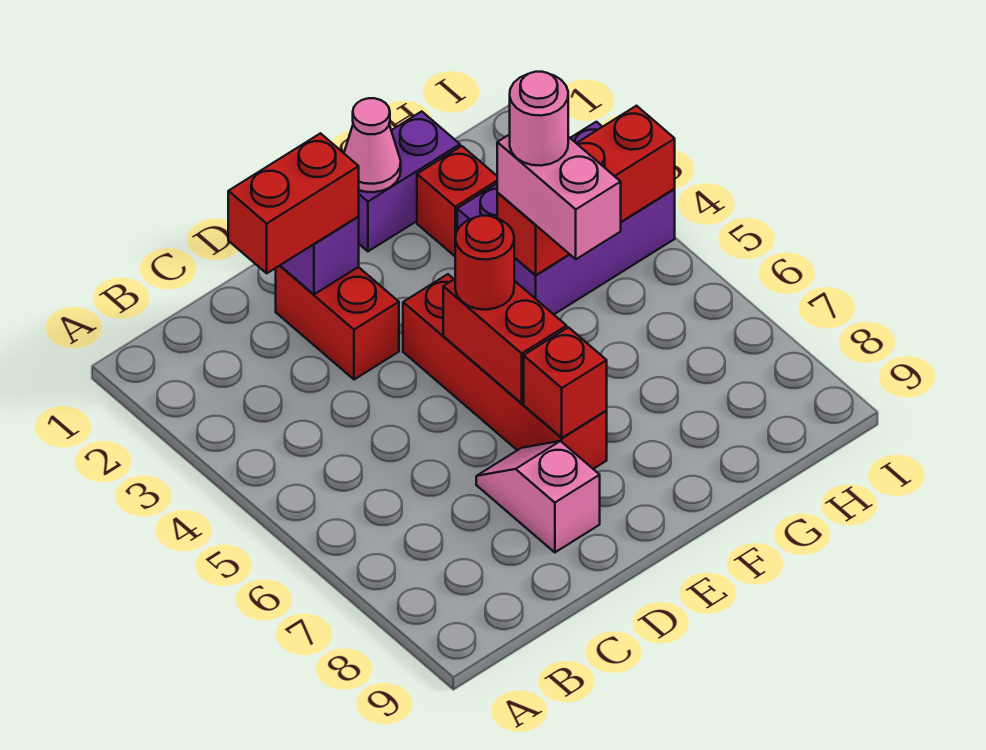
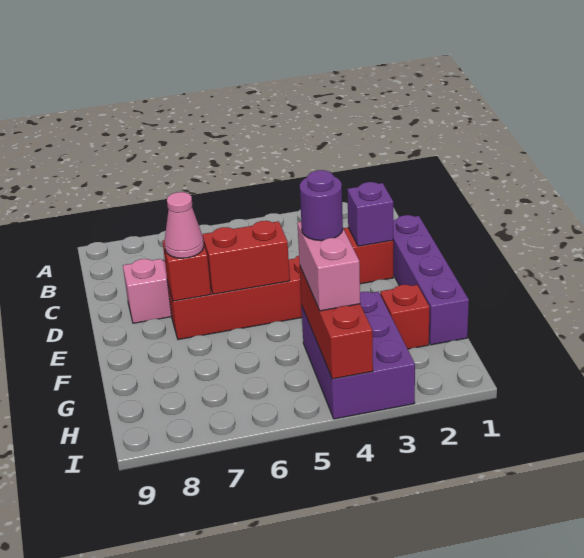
red 1x2 brick [228,133,359,273] -> none
red 1x1 round brick [455,216,514,310] -> none
purple 1x2 brick [358,111,460,251] -> purple 1x4 brick [393,215,469,345]
pink 1x1 cone [344,98,401,192] -> pink 1x1 cone moved to [165,192,204,258]
pink 1x2 brick [497,134,621,259] -> pink 1x2 brick turned to [297,222,360,311]
pink 1x1 round brick [510,72,568,166] -> purple 1x1 round brick [300,170,343,241]

